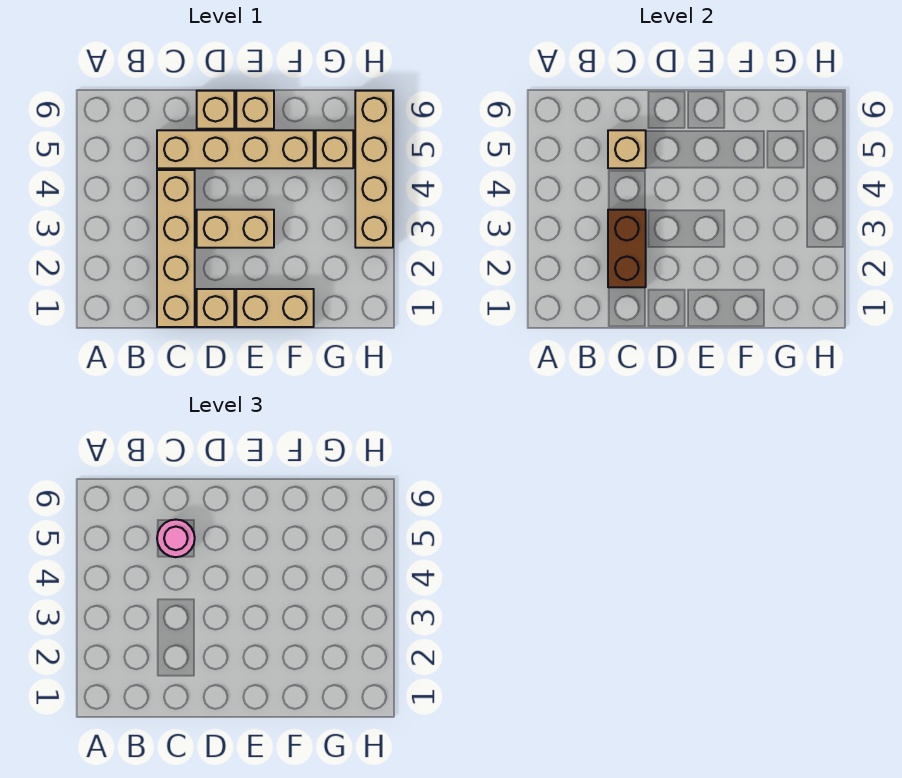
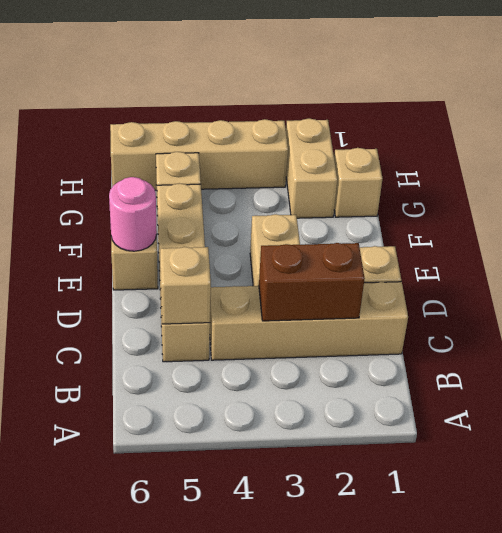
pink 1x1 round brick [157,520,195,557] -> pink 1x1 round brick moved to [109,177,157,251]
tan 1x1 brick [197,91,234,129] -> tan 1x1 brick moved to [334,148,383,217]
tan 1x2 brick [236,289,314,327] -> tan 1x2 brick moved to [286,118,337,218]

